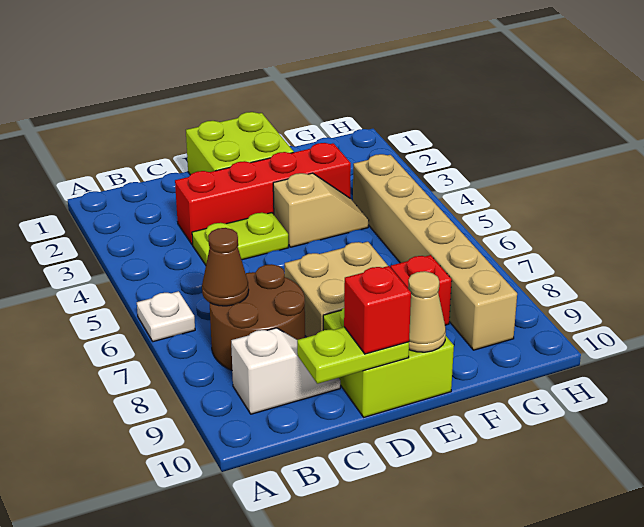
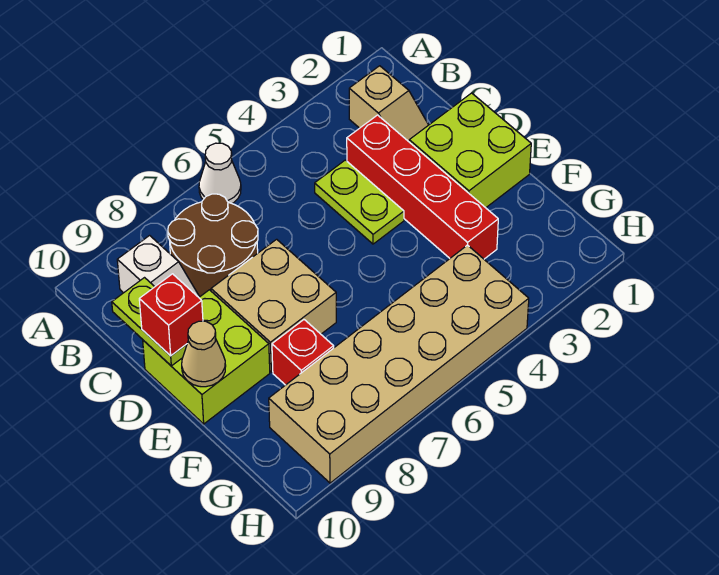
white 1x1 plate [137,291,195,342] -> white 1x1 cone [199,143,241,203]
brown 1x1 cone [202,228,249,306] -> none
tan 1x2 slope [273,173,369,247] -> tan 1x2 slope moved to [349,66,428,142]
tan 1x6 brick [353,154,517,350] -> tan 2x6 brick [269,245,529,483]

